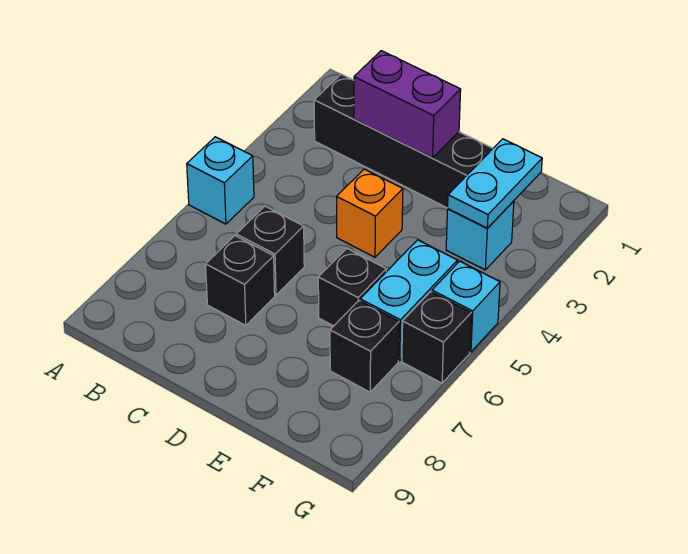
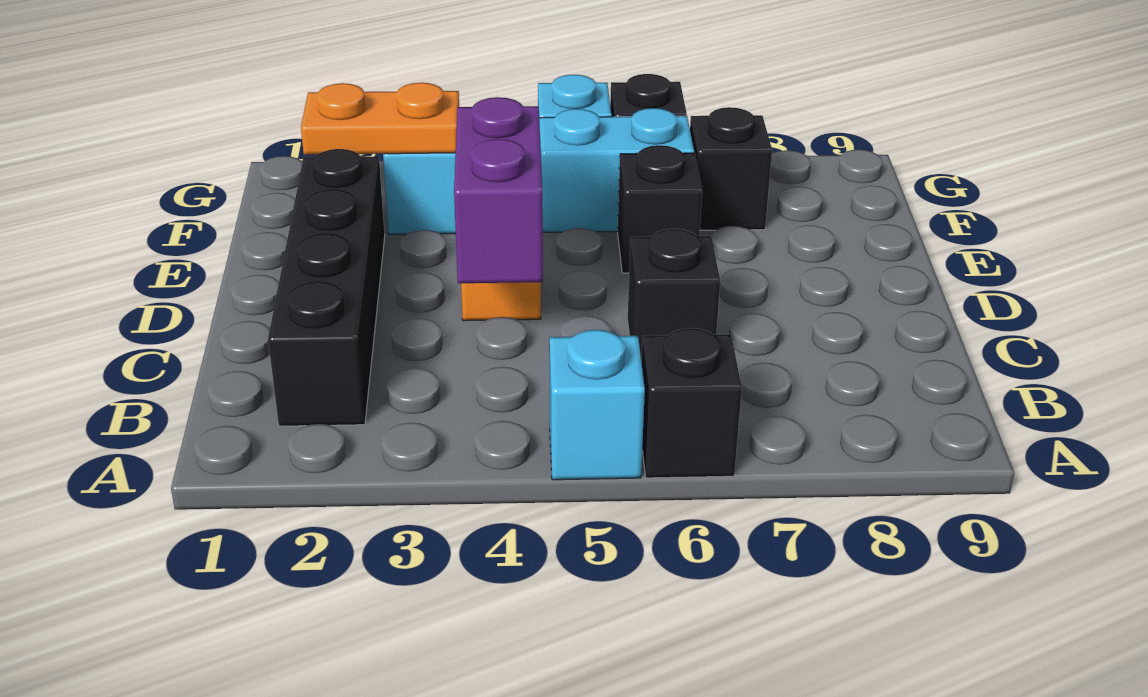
purple 1x2 brick [354,51,461,158] -> purple 1x2 brick moved to [454,97,543,283]
black 1x1 brick [206,236,275,326] -> black 1x1 brick moved to [642,328,742,478]
cyan 1x2 plate [448,139,542,228] -> orange 1x2 plate [301,83,459,155]

